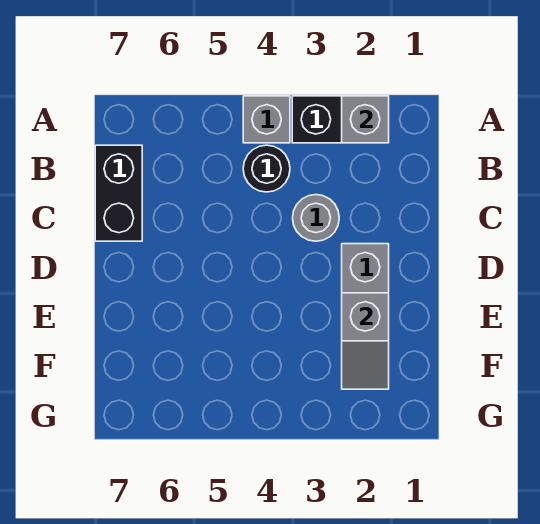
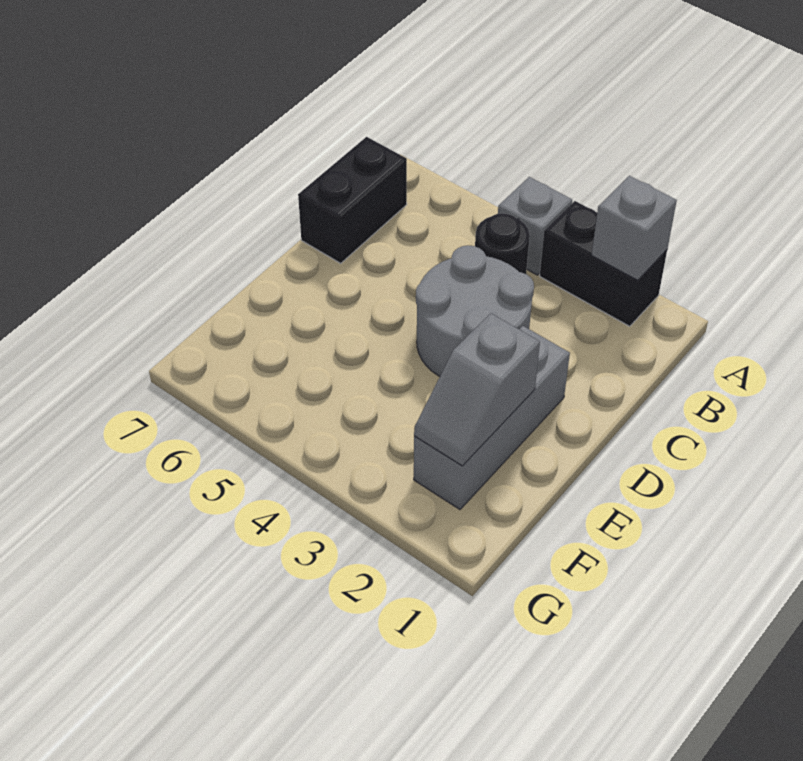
grey 1x1 round brick [293,195,339,241] -> grey 2x2 round brick [416,245,534,376]

